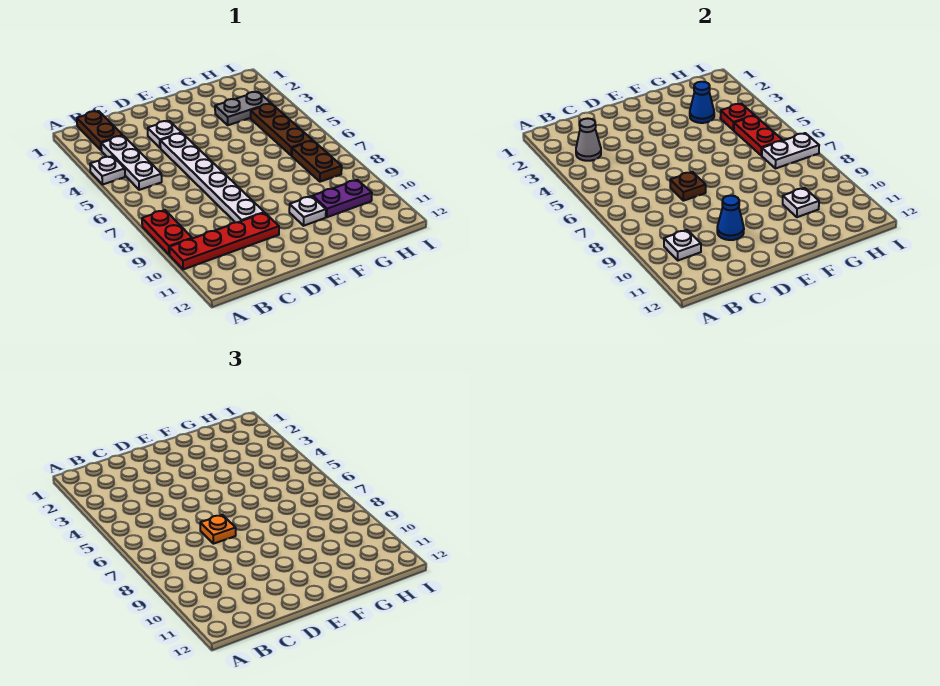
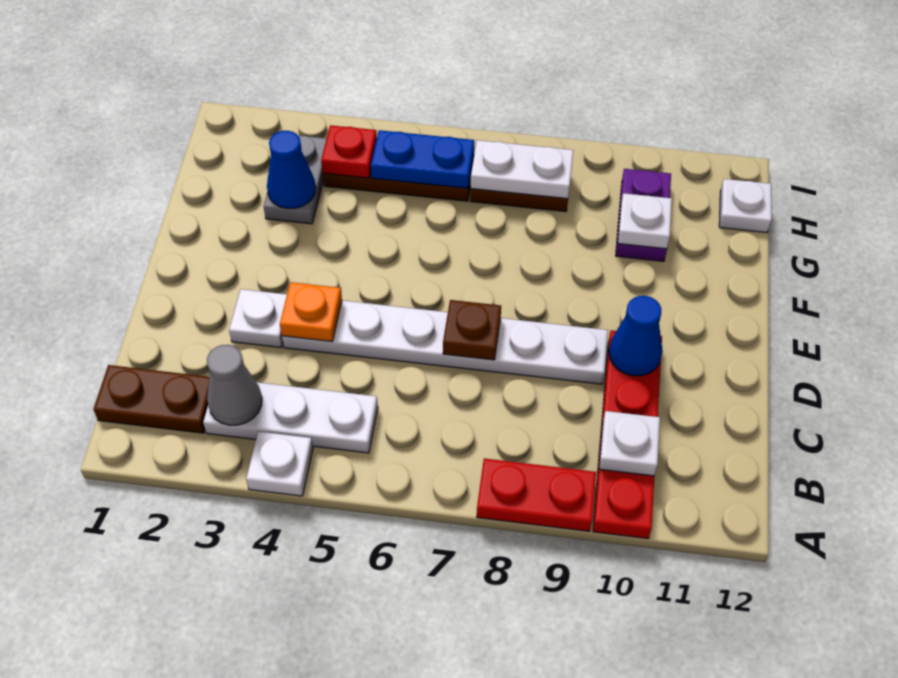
orange 1x1 plate [200,515,236,544] -> orange 1x1 plate moved to [280,282,342,341]
white 1x1 plate [289,196,326,226] -> white 1x1 plate moved to [719,179,772,233]
red 1x2 plate [734,116,783,156] -> blue 1x2 plate [371,130,474,188]
white 1x2 plate [762,133,819,169] -> white 1x2 plate turned to [471,140,574,199]

